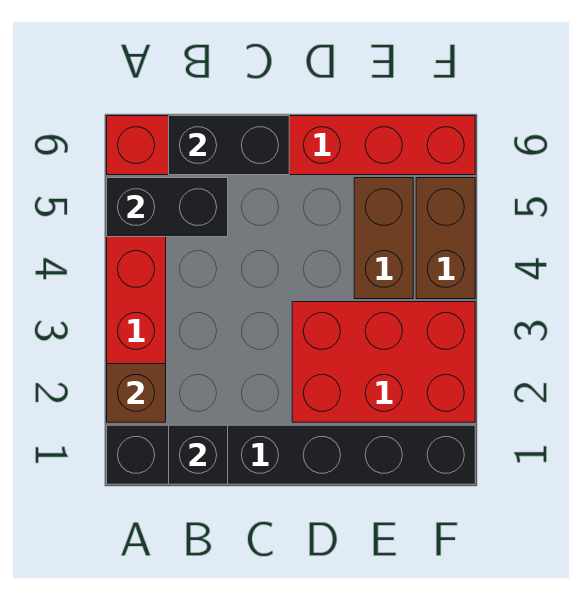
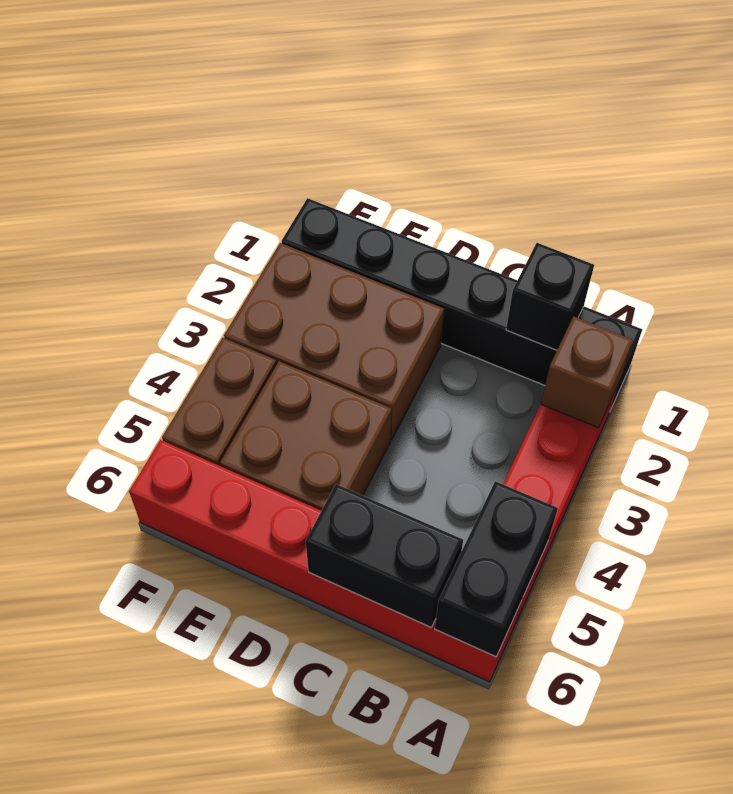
black 1x2 brick [107,178,228,237] -> black 1x2 brick turned to [435,481,558,657]
red 2x3 brick [292,302,475,422] -> brown 2x3 brick [224,243,444,440]
brown 1x2 brick [354,178,413,299] -> brown 2x2 brick [220,361,392,511]

